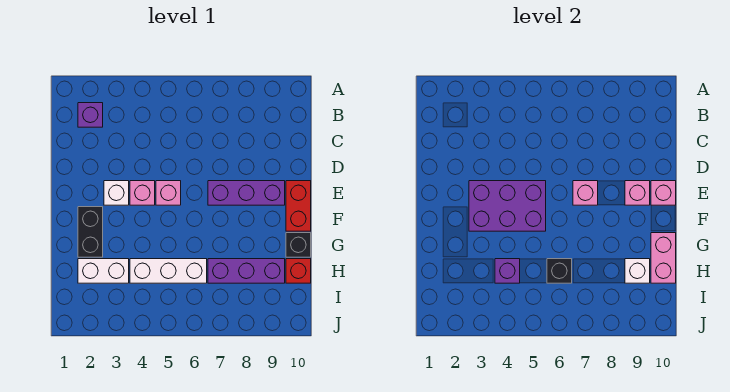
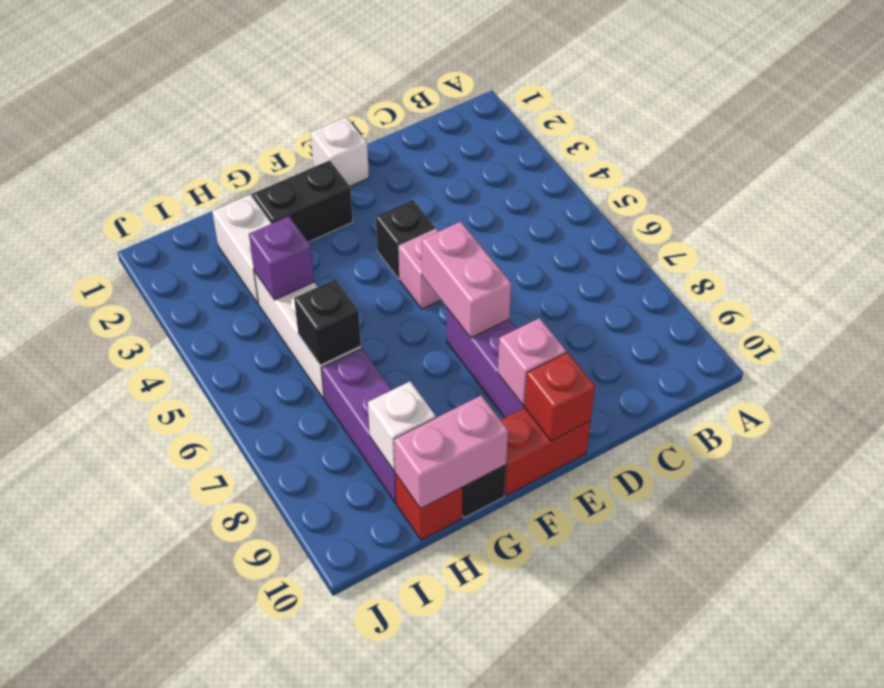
purple 1x1 brick [78,103,103,127] -> none
white 1x1 brick [104,181,129,205] -> white 1x1 brick moved to [311,117,369,186]
purple 2x3 brick [469,181,546,231] -> none
pink 1x1 brick [130,181,155,205] -> black 1x1 brick [376,200,435,279]
pink 1x1 brick [573,181,598,205] -> pink 1x2 brick [422,222,511,338]
pink 1x1 brick [651,181,676,205] -> red 1x1 brick [525,352,595,441]

